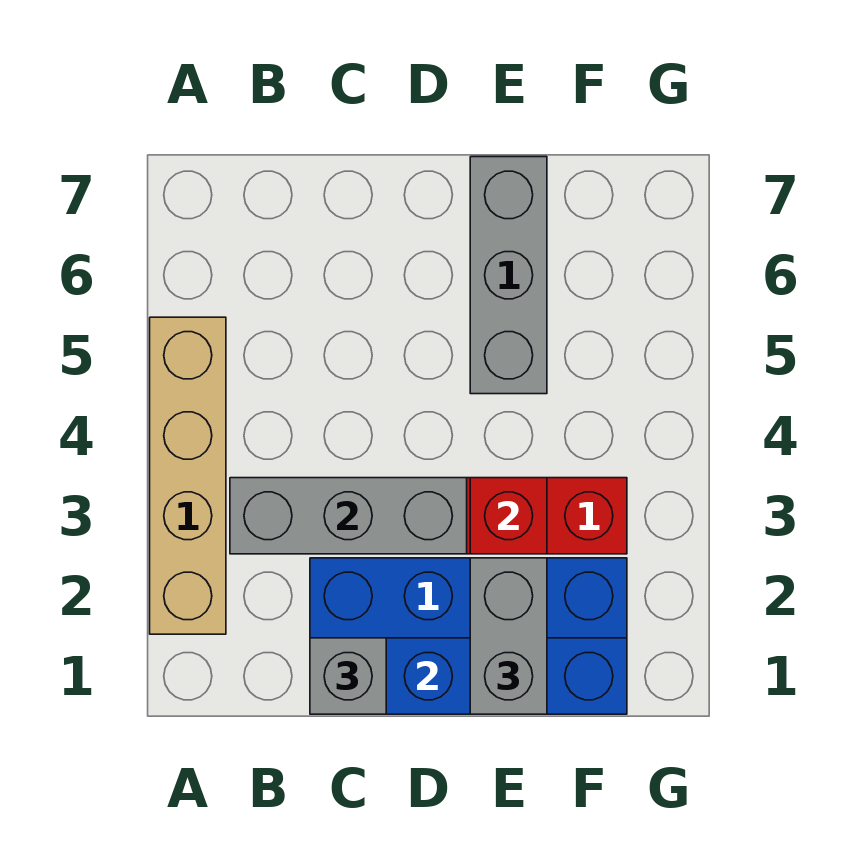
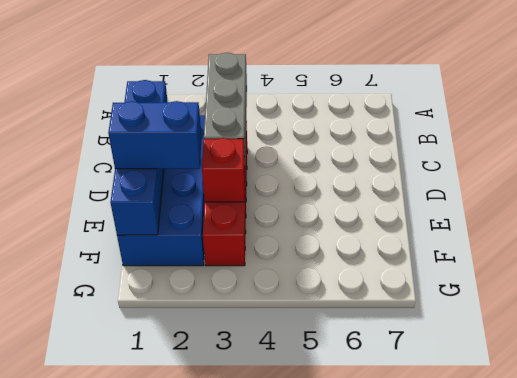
tan 1x4 brick [150,317,226,634] -> none
grey 1x1 brick [310,638,386,714] -> none
grey 1x2 brick [470,558,547,714] -> blue 1x2 brick [108,101,202,169]
grey 1x3 brick [470,157,547,394] -> none

